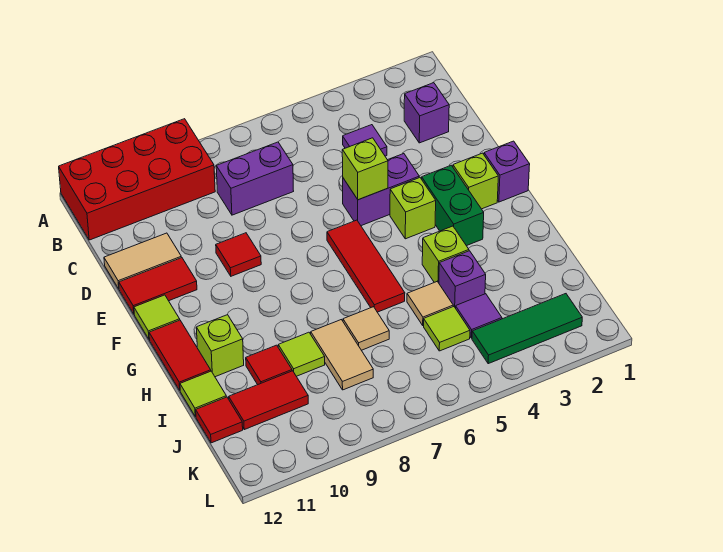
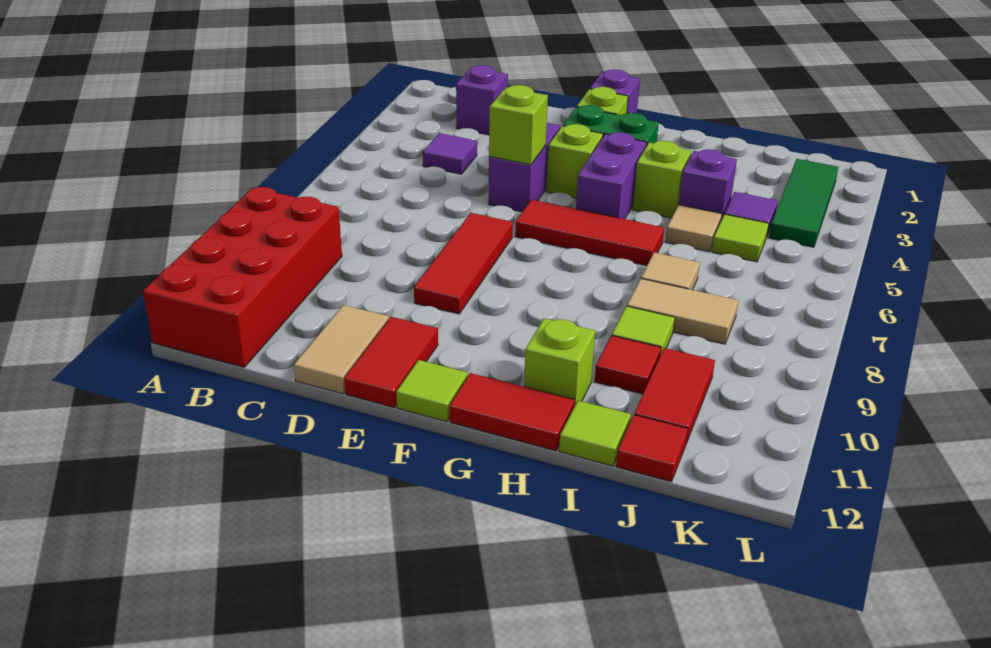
purple 1x2 brick [216,142,293,215] -> purple 1x2 brick moved to [576,132,647,219]
red 1x1 tile [216,233,261,276] -> red 1x3 tile [414,213,513,314]

